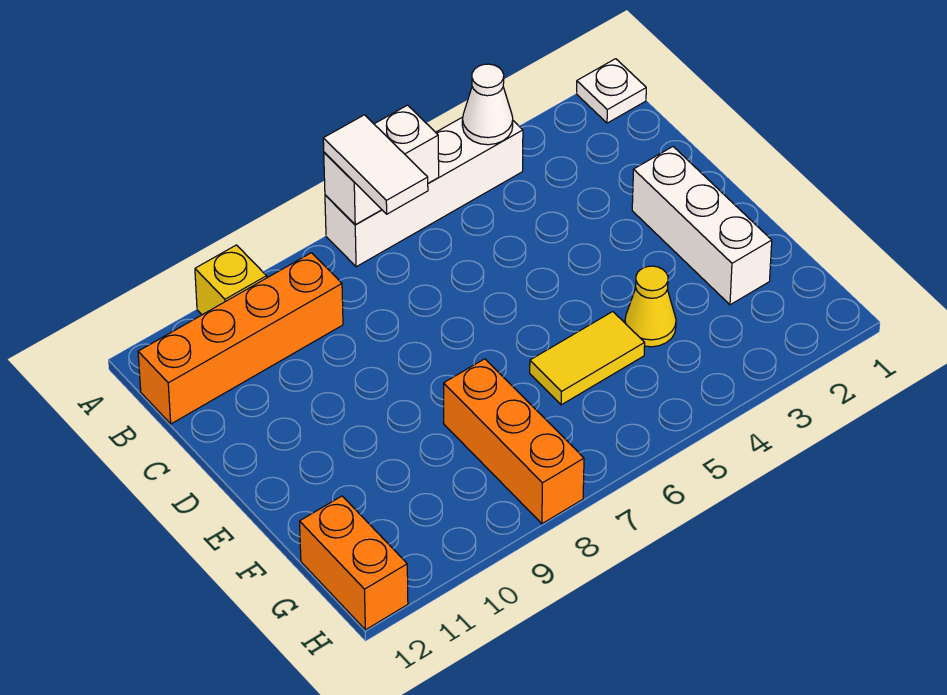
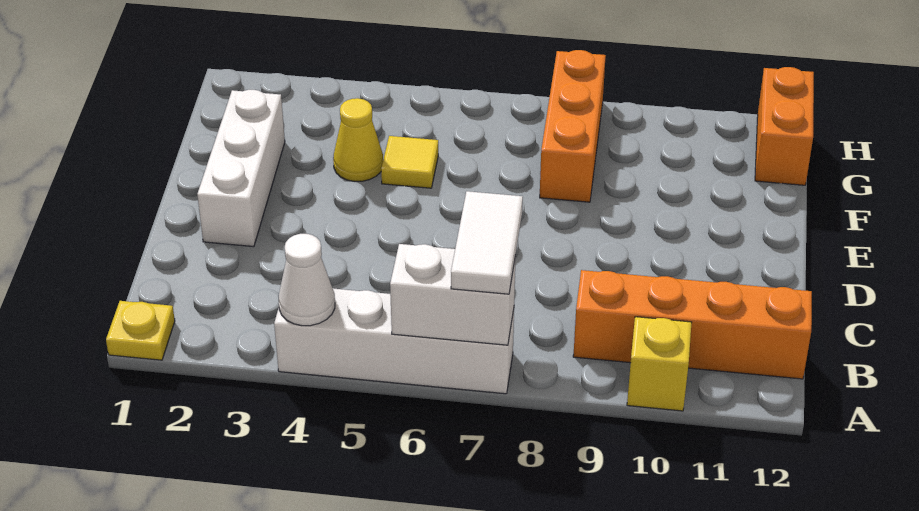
white 1x1 plate [577,59,646,123] -> yellow 1x1 plate [106,301,175,360]
yellow 1x2 tile [530,312,645,405] -> yellow 1x1 tile [381,136,438,188]

